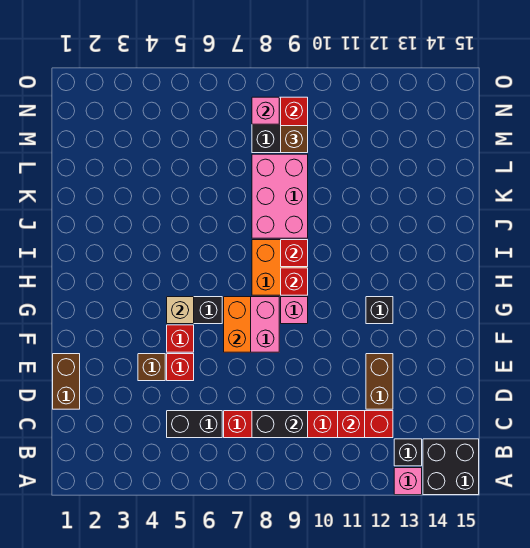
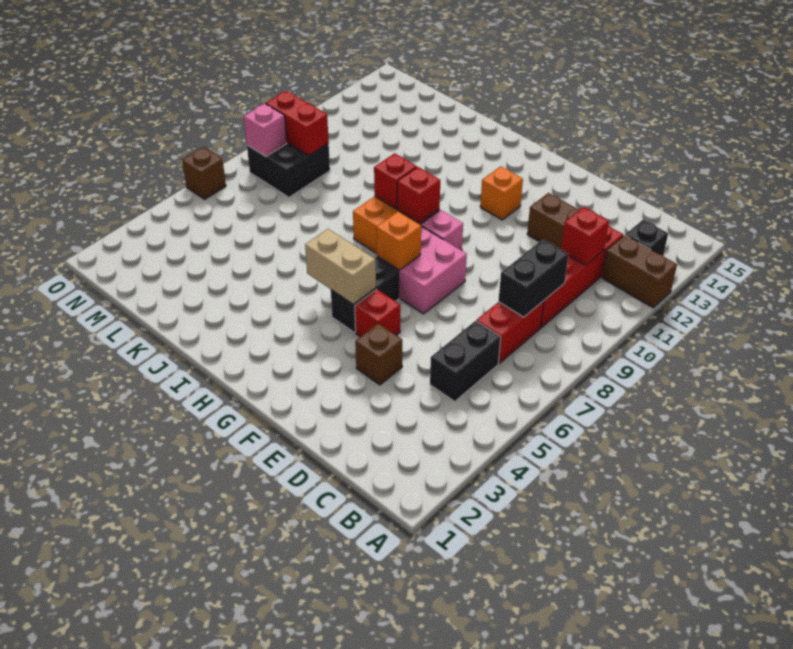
pink 1x1 brick [394,468,422,495] -> none
black 2x2 brick [423,439,479,495] -> none
brown 1x2 brick [53,354,80,409] -> brown 1x2 brick moved to [602,235,677,308]
red 1x1 brick [167,354,194,381] -> none
orange 1x2 brick [224,297,251,352] -> orange 1x1 brick [376,212,421,270]
tan 1x1 brick [167,297,194,324] -> tan 1x2 brick [305,229,376,305]
black 1x1 brick [366,297,393,324] -> orange 1x1 brick [480,166,523,220]
pink 2x3 brick [252,154,308,238] -> none
brown 1x1 brick [281,126,308,153] -> brown 1x1 brick moved to [182,147,226,199]

